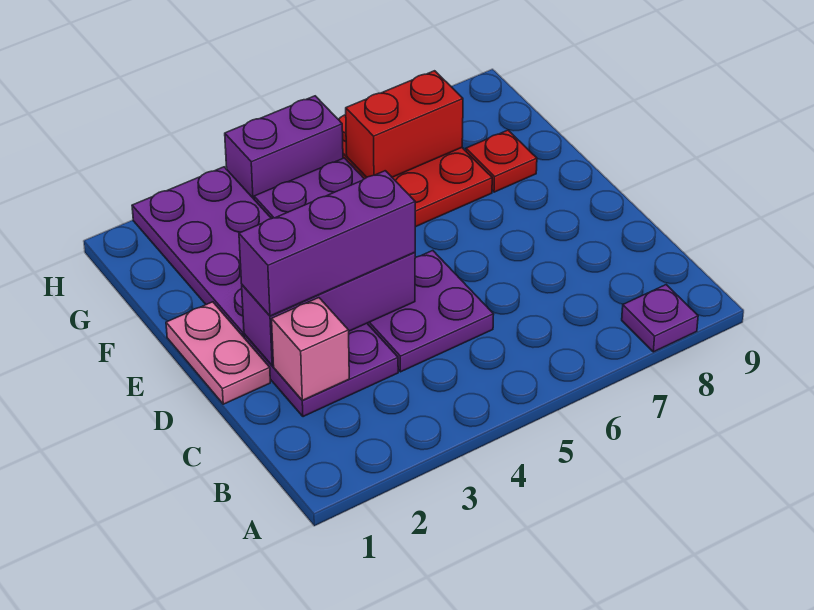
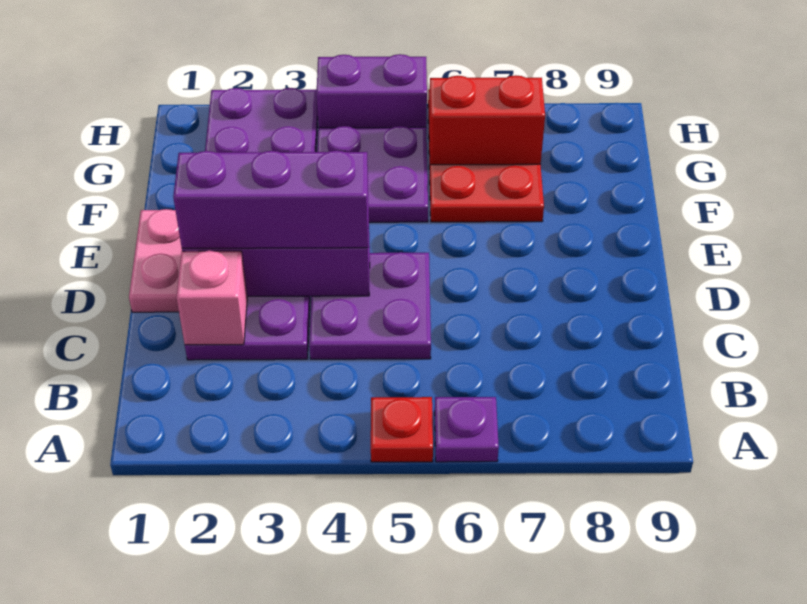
purple 1x1 plate [622,285,698,352] -> purple 1x1 plate moved to [435,397,499,462]
red 1x1 plate [466,130,537,192] -> red 1x1 plate moved to [371,397,433,462]

